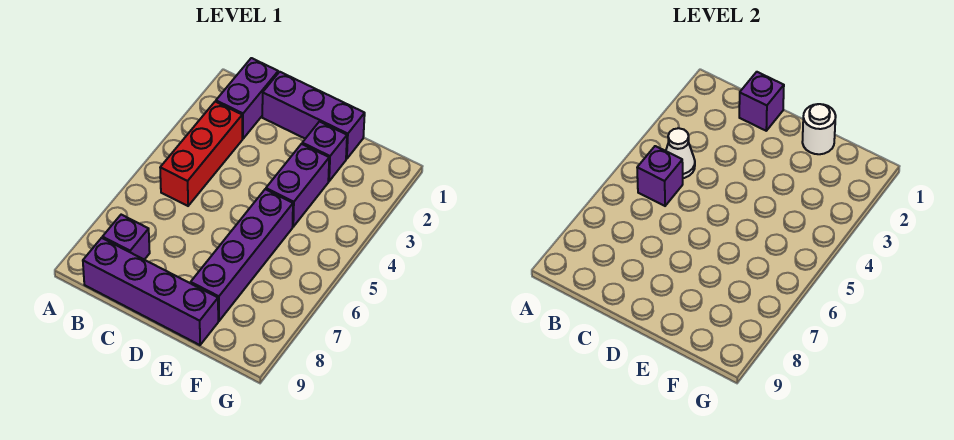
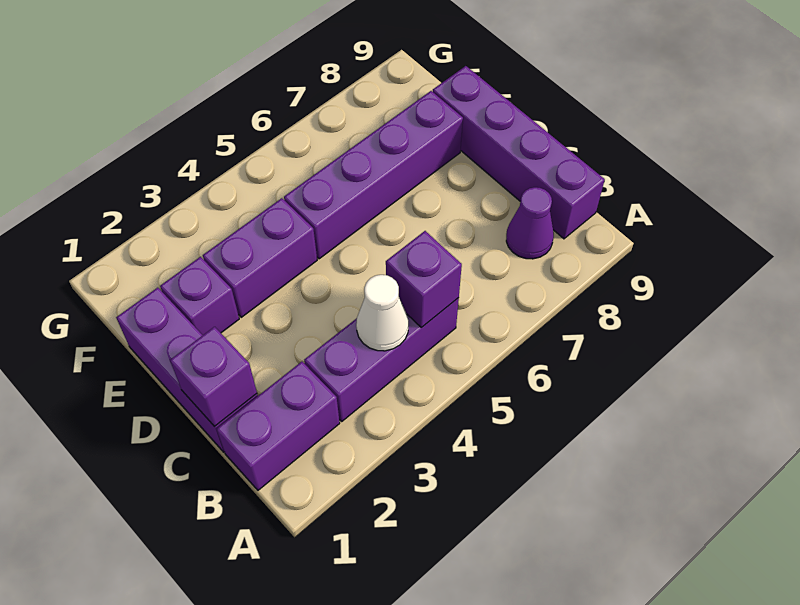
red 1x3 brick [160,102,242,206] -> purple 1x3 brick [304,298,459,421]
purple 1x1 brick [103,215,150,260] -> purple 1x1 cone [506,187,554,259]
white 1x1 round brick [802,104,836,154] -> none

